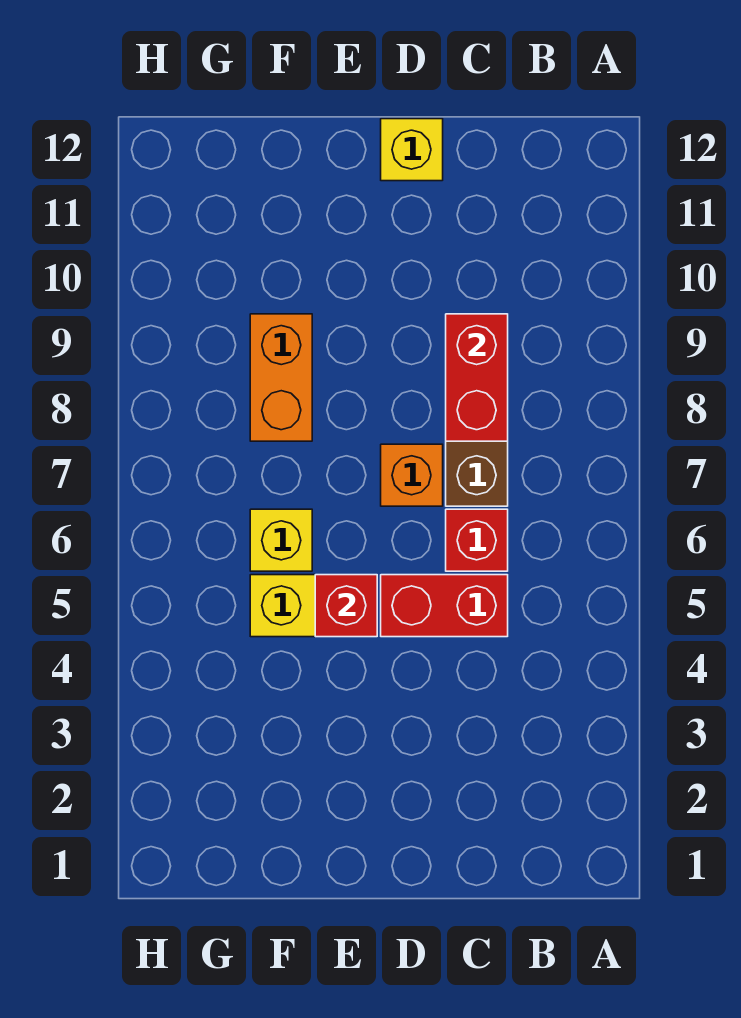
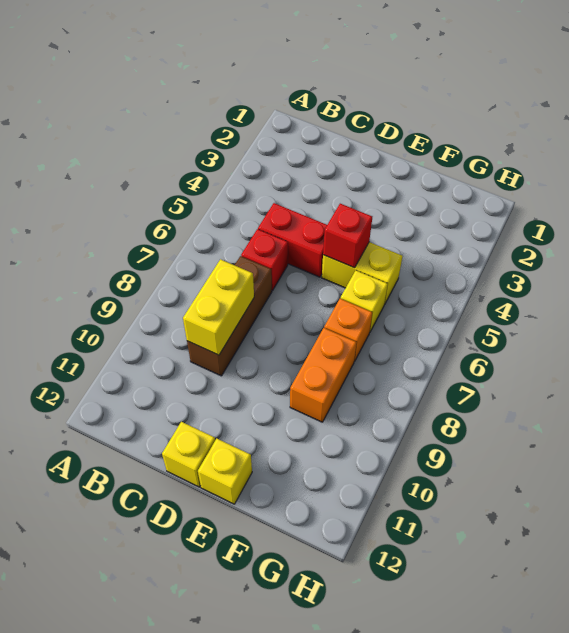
red 1x2 brick [446,314,508,441] -> yellow 1x2 brick [183,259,254,355]
orange 1x1 brick [381,444,443,506] -> orange 1x1 brick moved to [324,299,372,361]
none -> yellow 1x1 brick [198,439,252,504]

